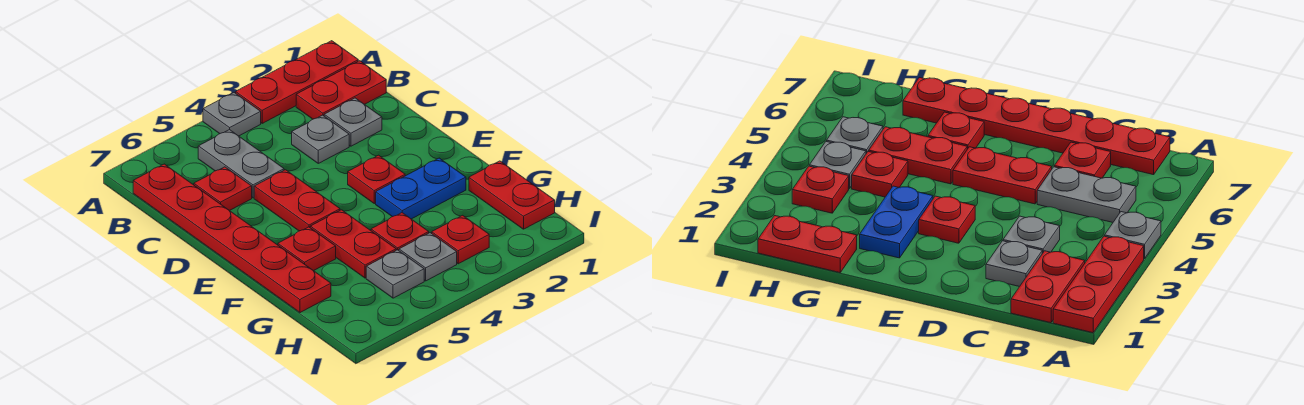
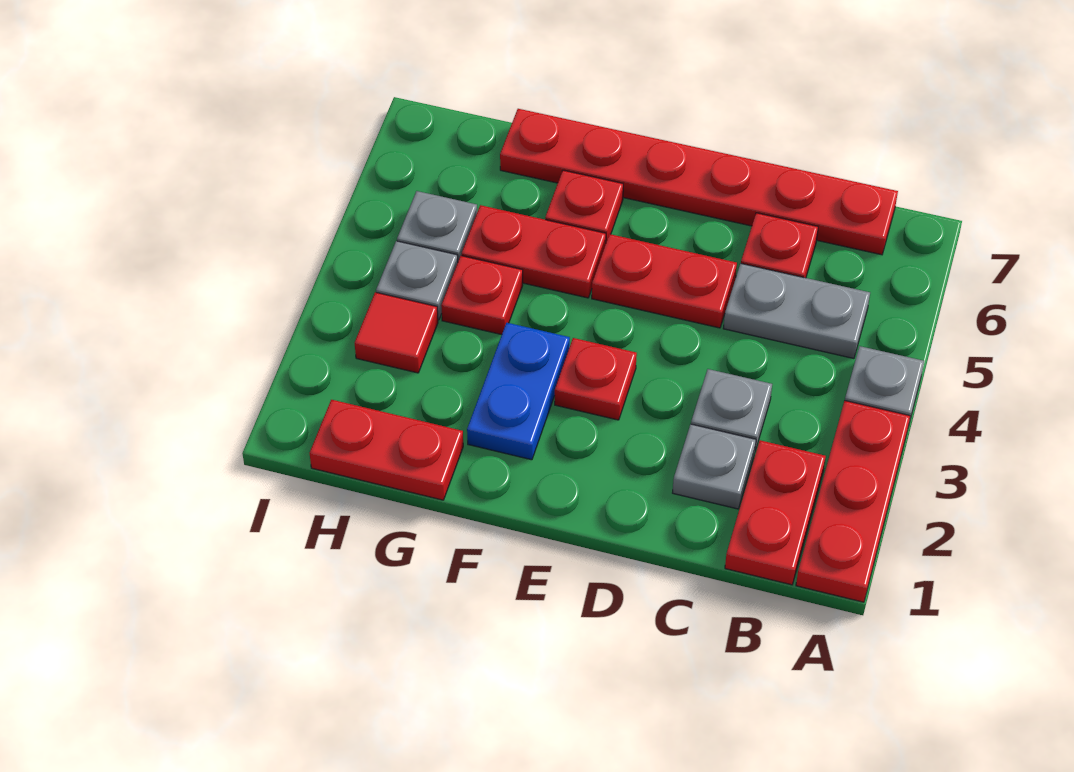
red 1x1 plate [432,215,489,264] -> red 1x1 tile [355,292,438,373]

